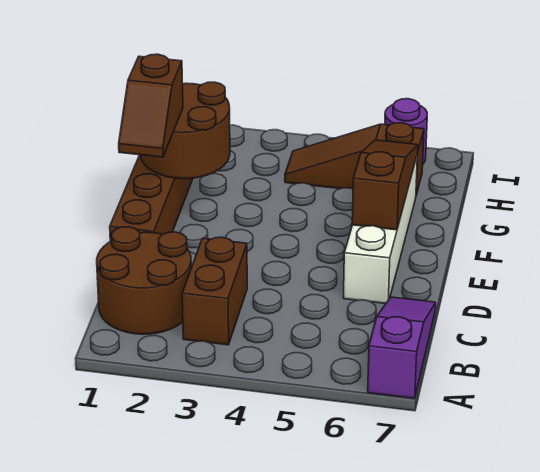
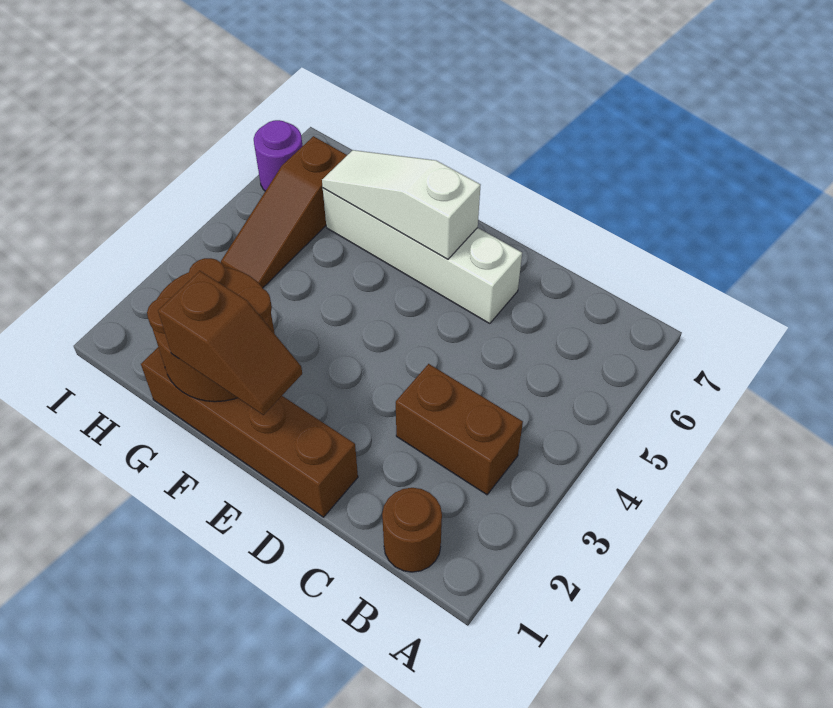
purple 1x3 slope [368,297,436,398] -> none
brown 2x2 round brick [97,227,191,334] -> brown 1x1 round brick [382,488,442,572]
brown 1x3 slope [352,140,418,230] -> white 1x3 slope [322,150,480,259]

